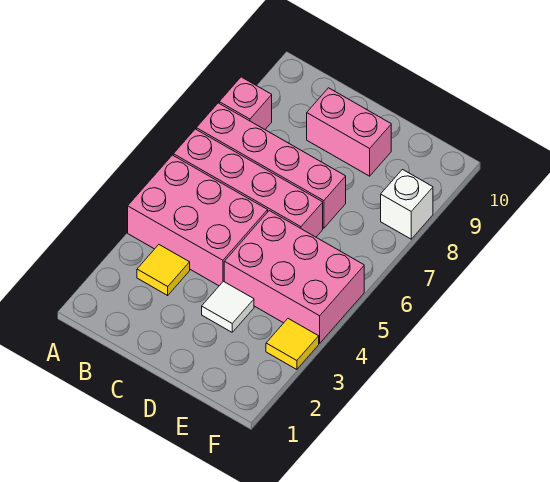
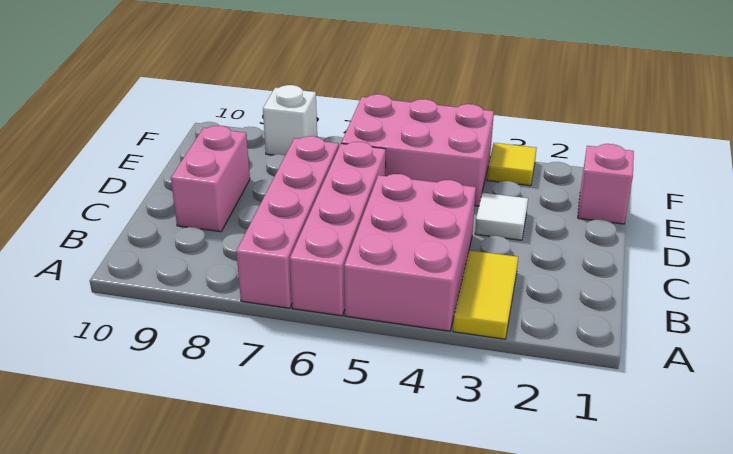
pink 1x1 brick [219,77,272,129] -> pink 1x1 brick moved to [578,144,634,224]
yellow 1x1 tile [137,245,190,295] -> yellow 1x2 tile [453,250,518,339]
pink 2x3 brick [224,211,364,343] -> pink 2x3 brick turned to [341,94,494,206]

